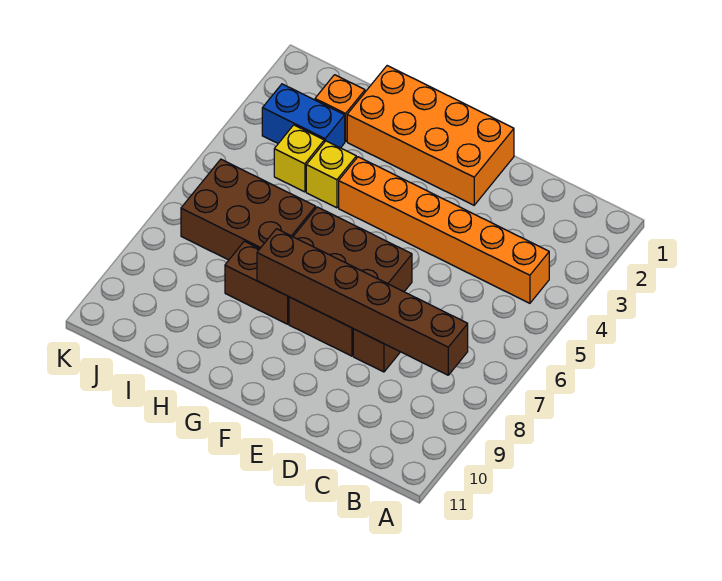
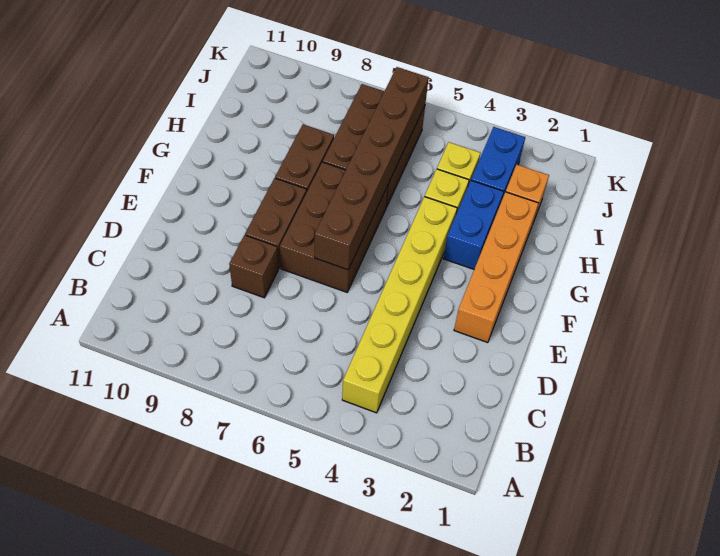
orange 1x6 brick [339,157,549,303] -> yellow 1x6 brick [342,197,457,413]
brown 1x6 brick [257,229,468,375] -> brown 1x6 brick moved to [315,67,429,270]
orange 2x4 brick [347,66,514,205] -> orange 1x4 brick [454,192,539,343]
none -> blue 1x2 brick [443,181,504,269]

